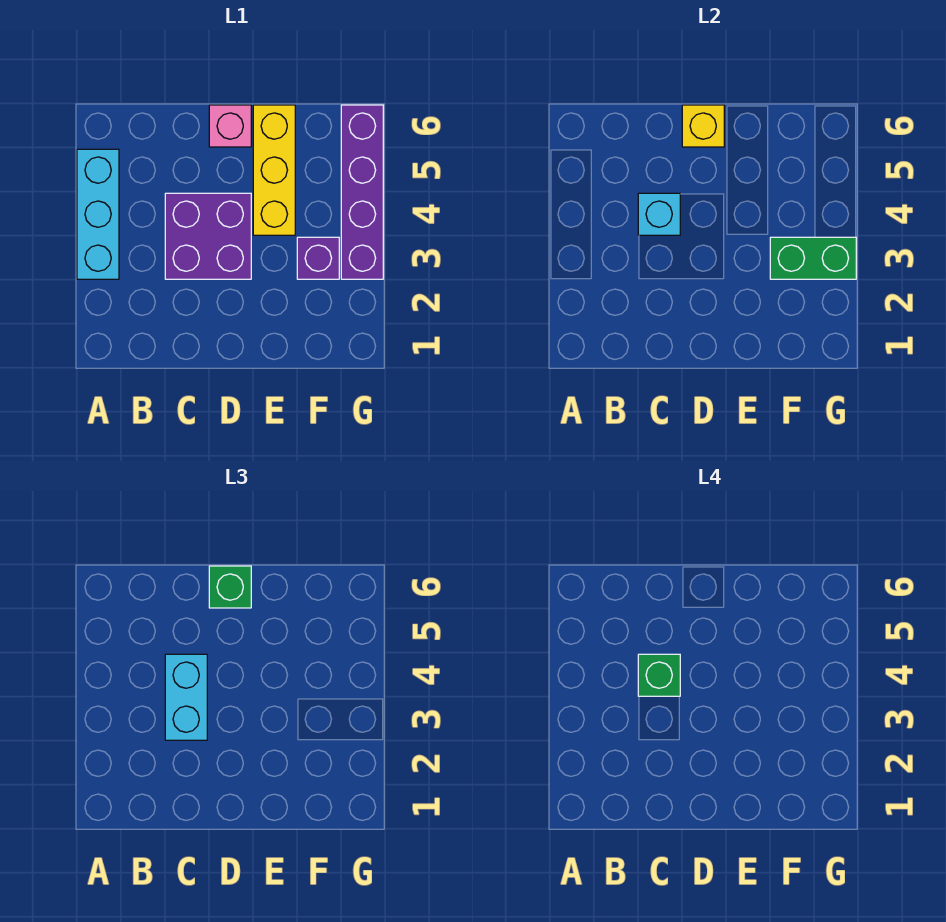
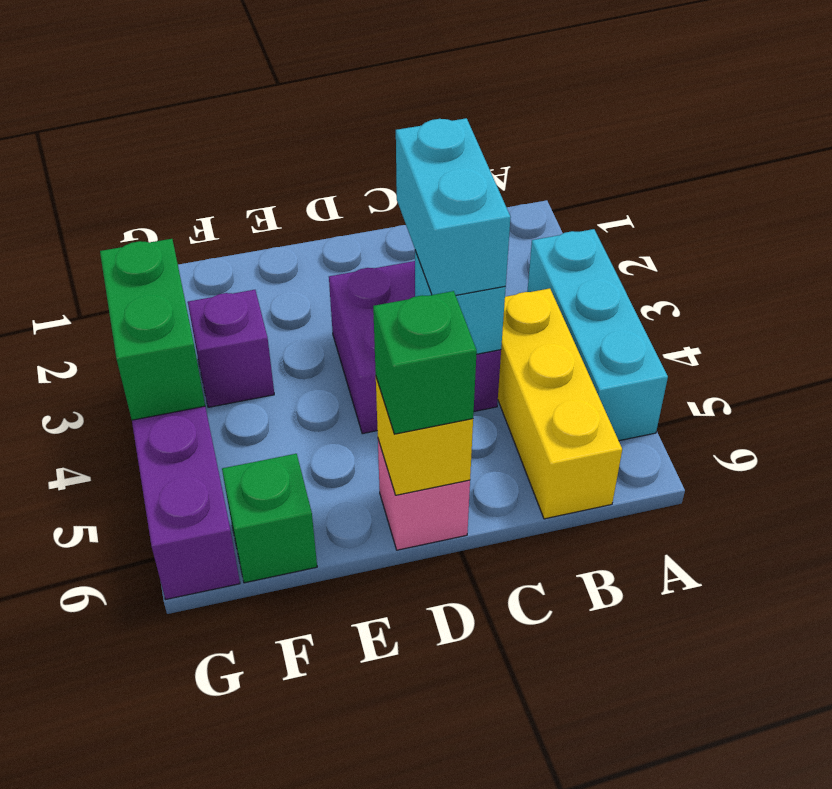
green 1x1 brick [638,654,680,696] -> green 1x1 brick moved to [222,454,317,583]
yellow 1x3 brick [253,105,295,235] -> yellow 1x3 brick moved to [498,288,622,519]
green 1x2 brick [770,237,856,279] -> green 1x2 brick turned to [100,239,205,420]

